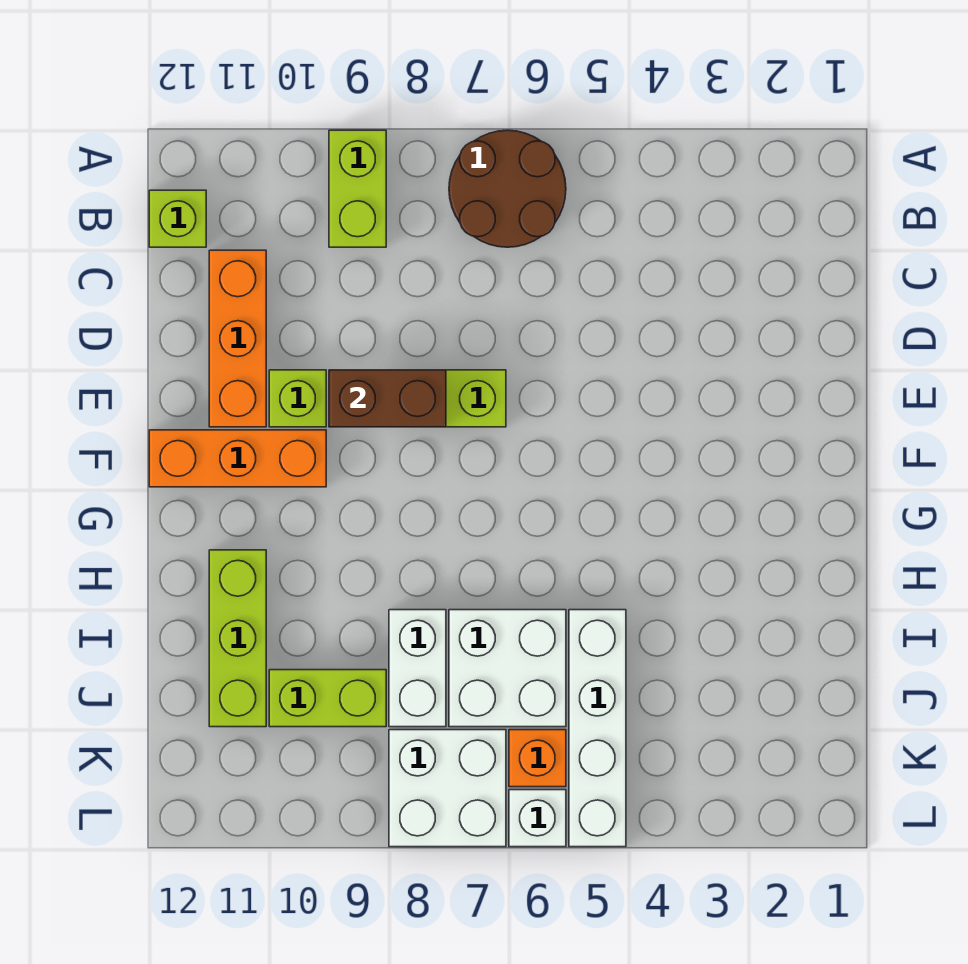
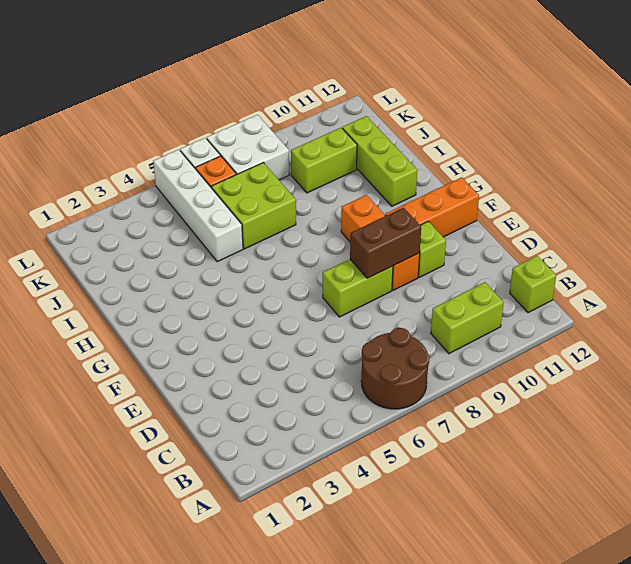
lime 1x2 brick [329,130,386,247] -> lime 1x2 brick turned to [431,282,504,354]
orange 1x3 brick [209,250,266,427] -> orange 1x3 brick moved to [341,195,420,290]
white 2x2 brick [449,610,566,727] -> lime 2x2 brick [211,163,296,249]
white 1x2 brick [389,610,446,727] -> none

